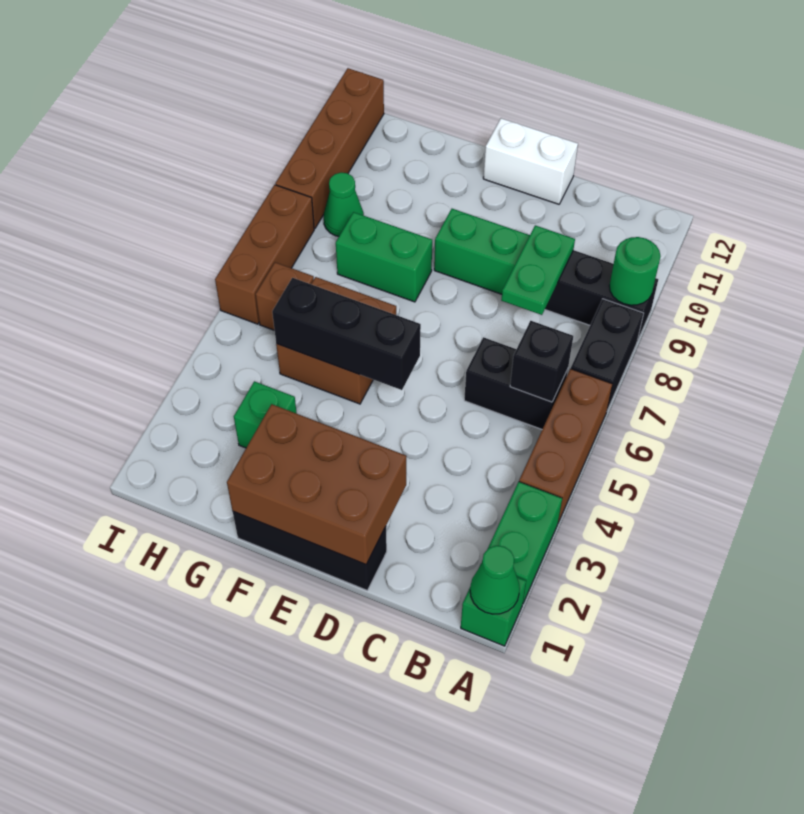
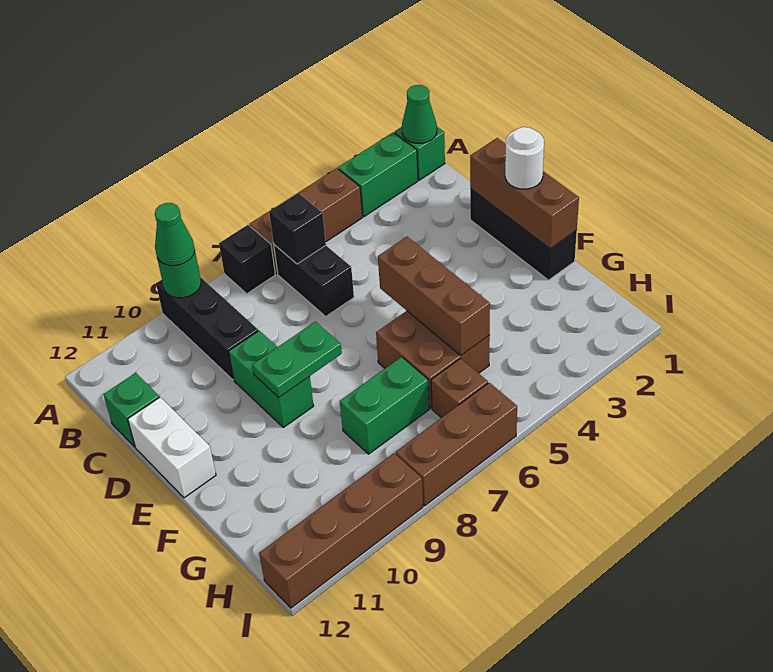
black 1x2 brick [571,299,644,410] -> black 1x1 brick [219,225,275,294]
green 1x2 plate [501,225,575,315] -> green 1x2 plate moved to [252,322,342,398]
brown 2x3 brick [227,404,406,564] -> brown 1x3 brick [470,138,579,249]
none -> white 1x1 round brick [505,127,544,189]
black 1x3 brick [272,278,421,390] -> brown 1x3 brick [378,237,490,355]
green 1x2 brick [336,212,432,302] -> green 1x2 brick turned to [340,357,429,454]
green 1x1 brick [234,381,297,448] -> green 1x1 brick moved to [103,373,159,447]
green 1x1 cone [324,173,364,236] -> green 1x1 cone moved to [155,203,195,266]

